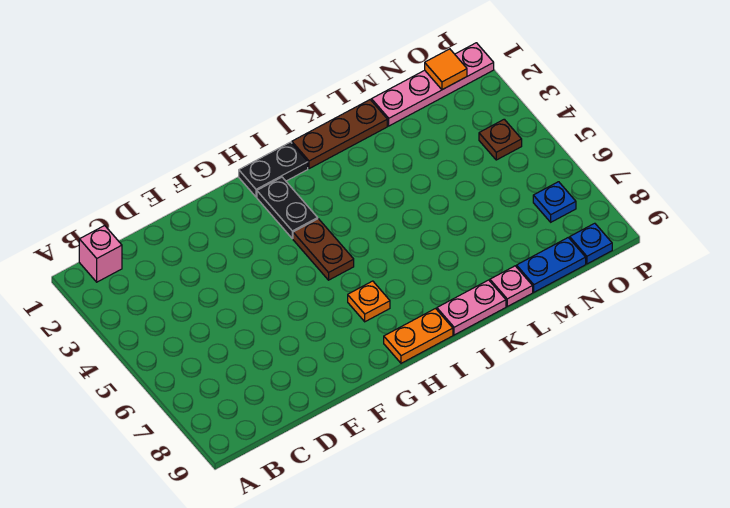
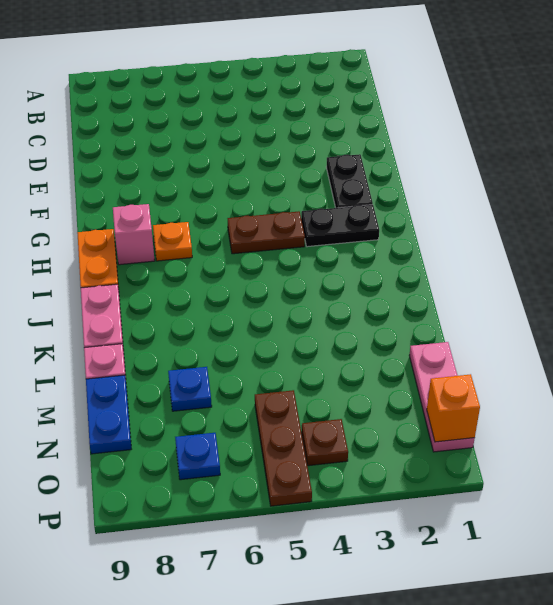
pink 1x1 brick [79,225,122,282] -> pink 1x1 brick moved to [113,204,155,265]
black 1x2 plate [239,142,308,197] -> black 1x2 plate moved to [326,154,373,208]
brown 1x3 plate [292,100,387,169] -> brown 1x3 plate moved to [255,390,312,506]
pink 1x4 plate [371,43,494,126] -> pink 1x3 plate [409,342,475,452]
orange 1x1 tile [425,49,467,90] -> orange 1x1 brick [427,374,480,442]
blue 1x1 plate [570,223,612,264] -> blue 1x1 plate moved to [168,367,212,411]

